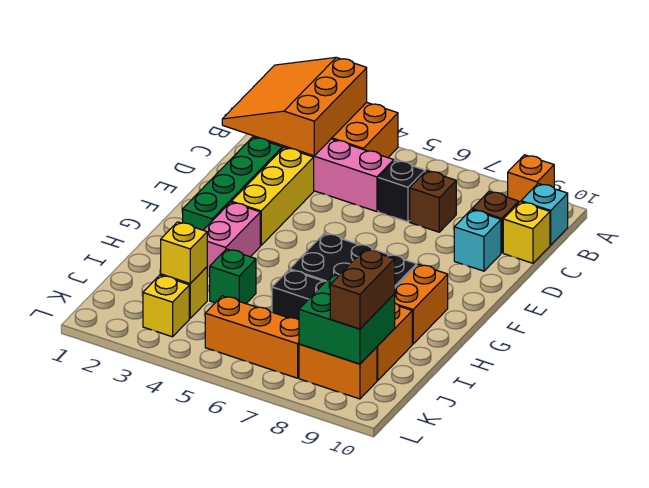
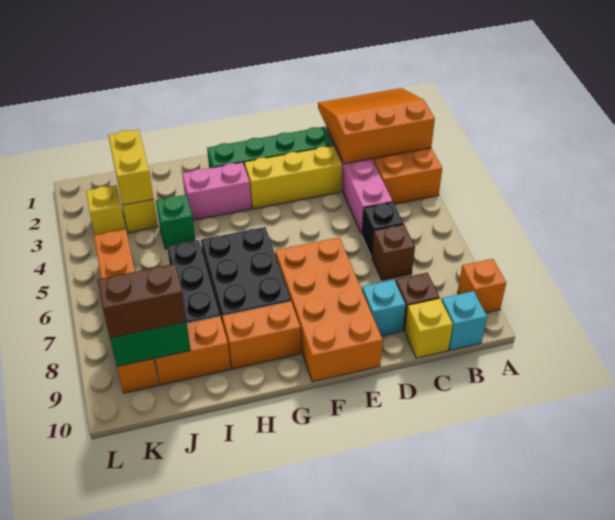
none -> orange 2x4 brick [275,237,383,382]
yellow 1x1 brick [161,222,207,284] -> yellow 1x2 brick [108,130,154,205]

